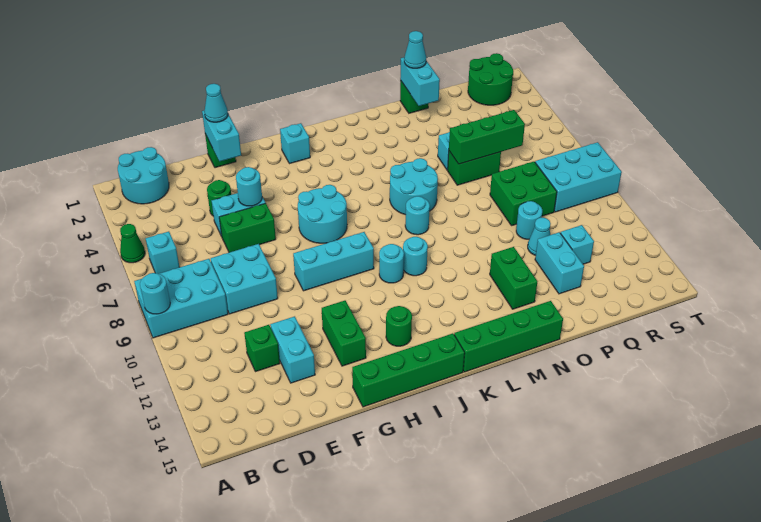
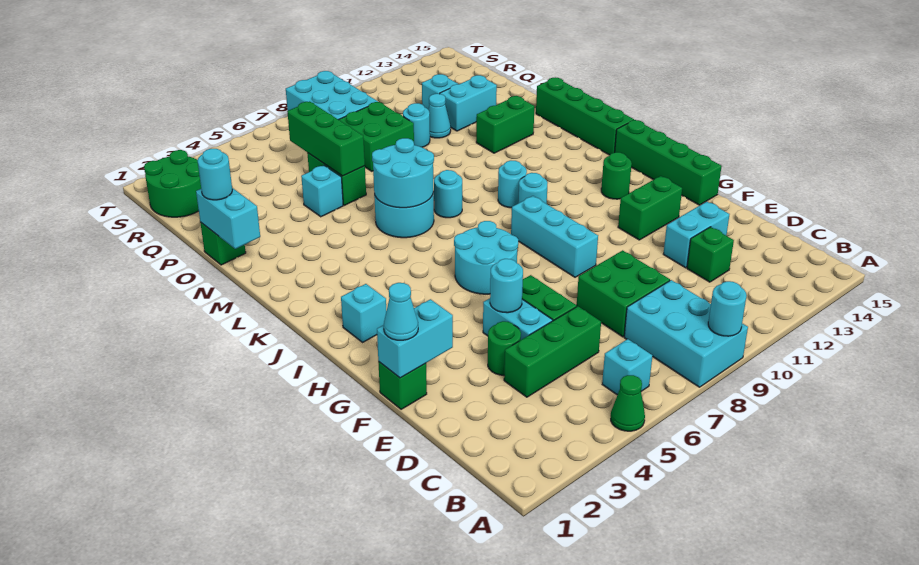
cyan 2x2 round brick [118,147,169,204] -> cyan 2x2 round brick moved to [372,138,434,208]
none -> green 1x3 brick [504,306,601,397]
cyan 2x2 brick [211,244,278,314] -> green 2x2 brick [577,250,670,337]
cyan 1x2 brick [400,57,440,106] -> cyan 1x2 brick turned to [196,188,260,249]
cyan 1x1 cone [404,31,426,68] -> cyan 1x1 round brick [197,149,232,200]

